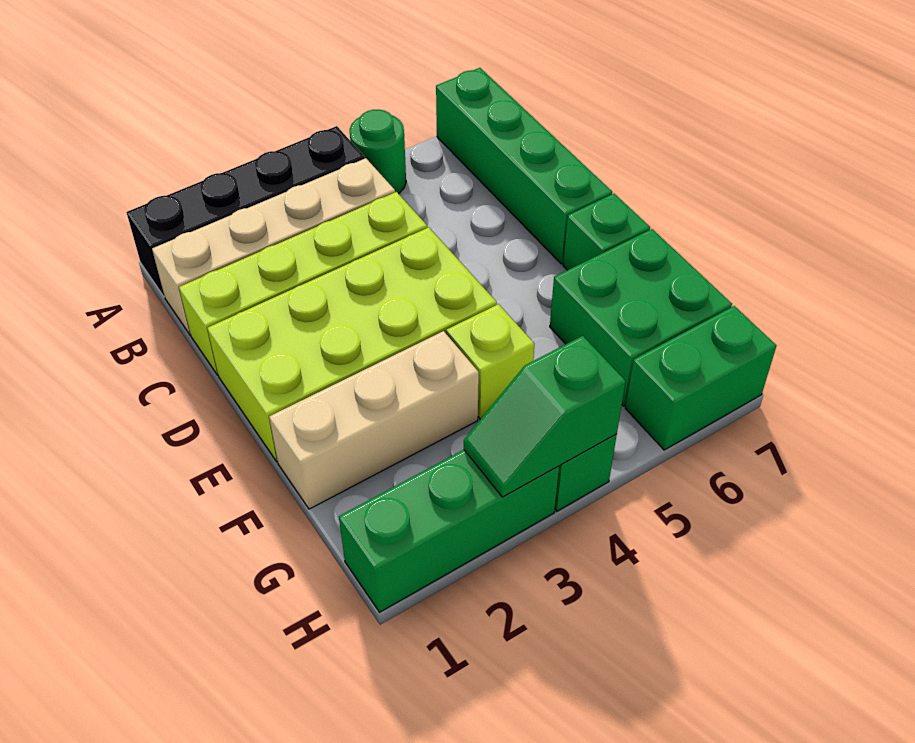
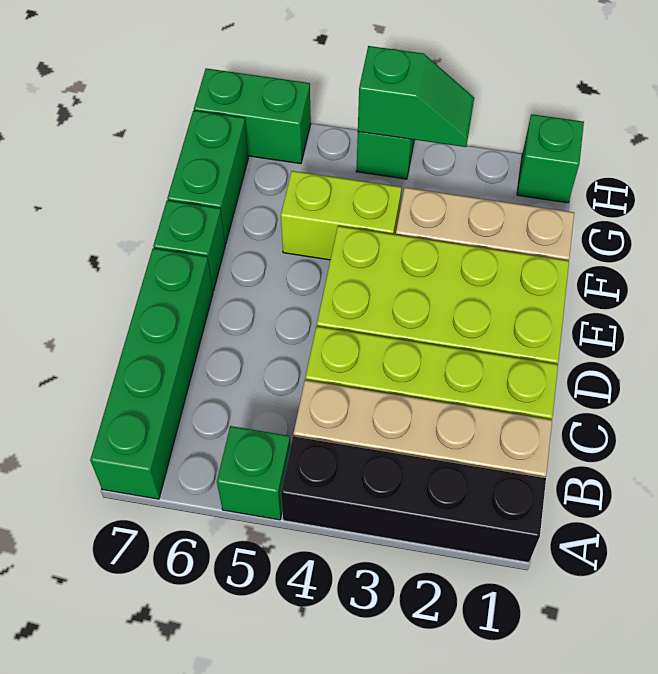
green 1x1 round brick [350,110,406,194] -> green 1x1 brick [217,426,290,520]
lime 1x1 brick [446,304,534,419] -> lime 1x2 brick [281,171,402,260]
green 2x2 brick [550,229,732,406] -> green 1x2 brick [167,111,248,244]
green 1x3 brick [339,450,559,612] -> green 1x1 brick [517,114,584,203]

